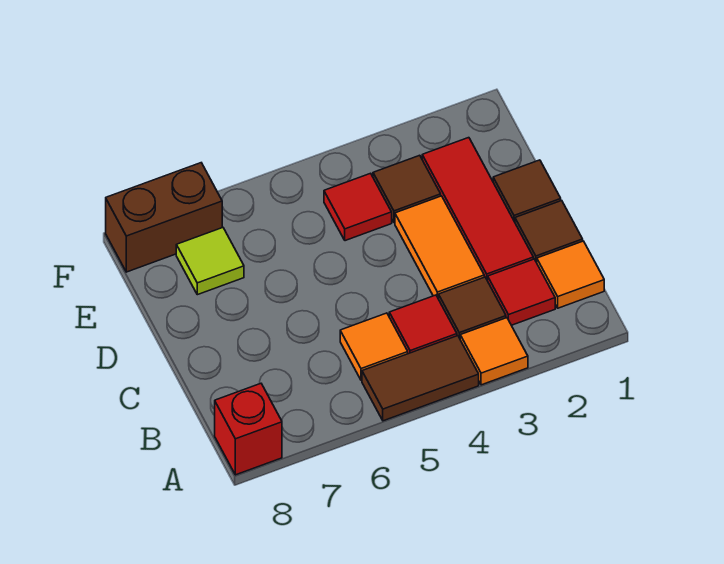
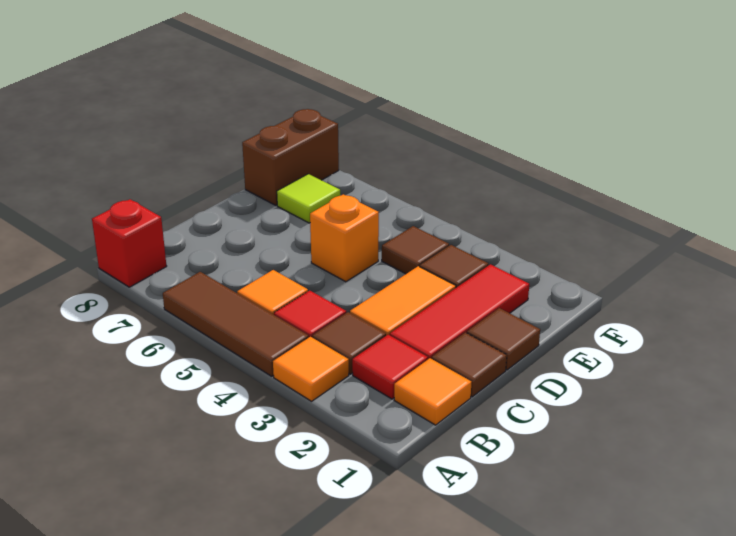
brown 1x2 tile [362,336,479,421] -> brown 1x3 tile [163,272,309,376]
none -> orange 1x1 brick [310,194,379,282]
red 1x1 tile [324,173,392,241] -> brown 1x1 tile [382,226,449,274]
brown 1x2 brick [106,163,222,272] -> brown 1x2 brick turned to [242,109,339,205]

